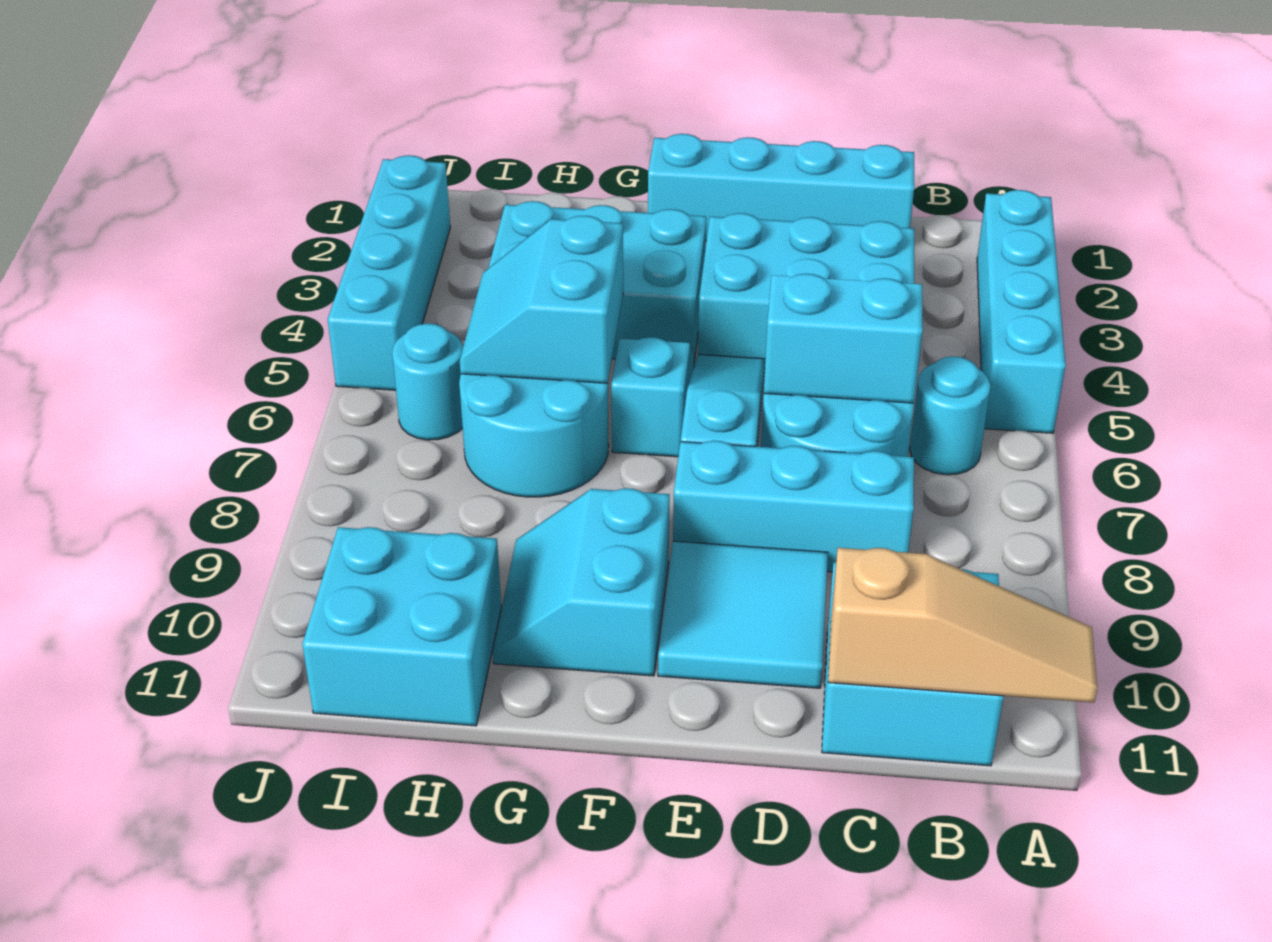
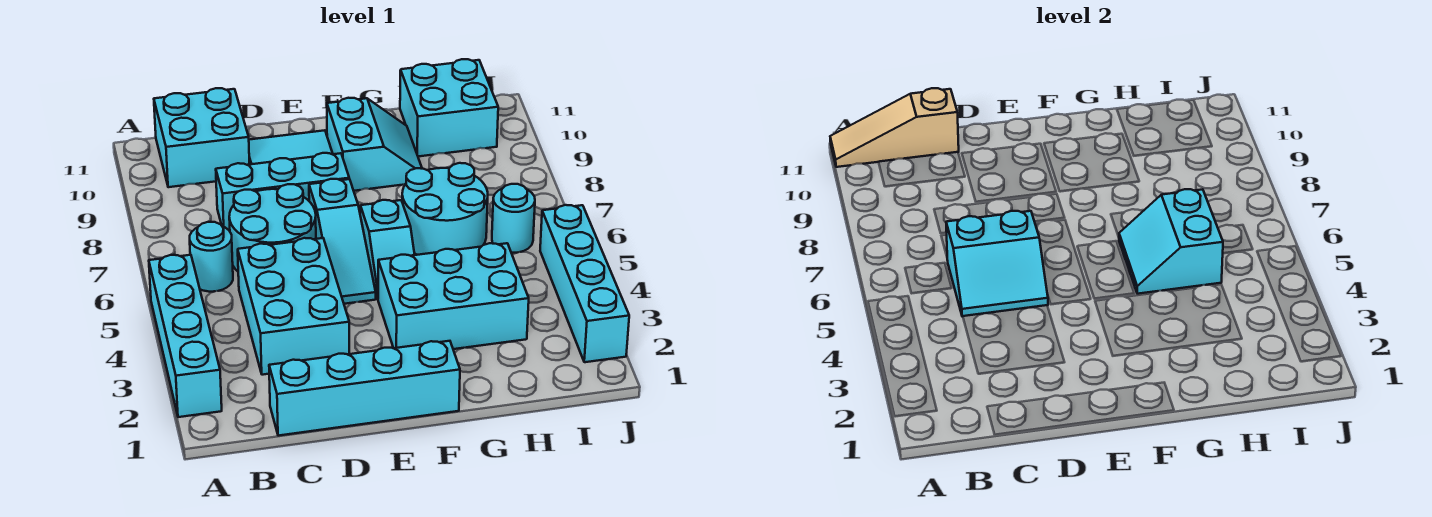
cyan 2x3 brick [698,213,914,359] -> cyan 2x3 brick turned to [238,238,349,375]
cyan 2x2 slope [460,216,623,383] -> cyan 2x2 slope turned to [1119,189,1223,294]

